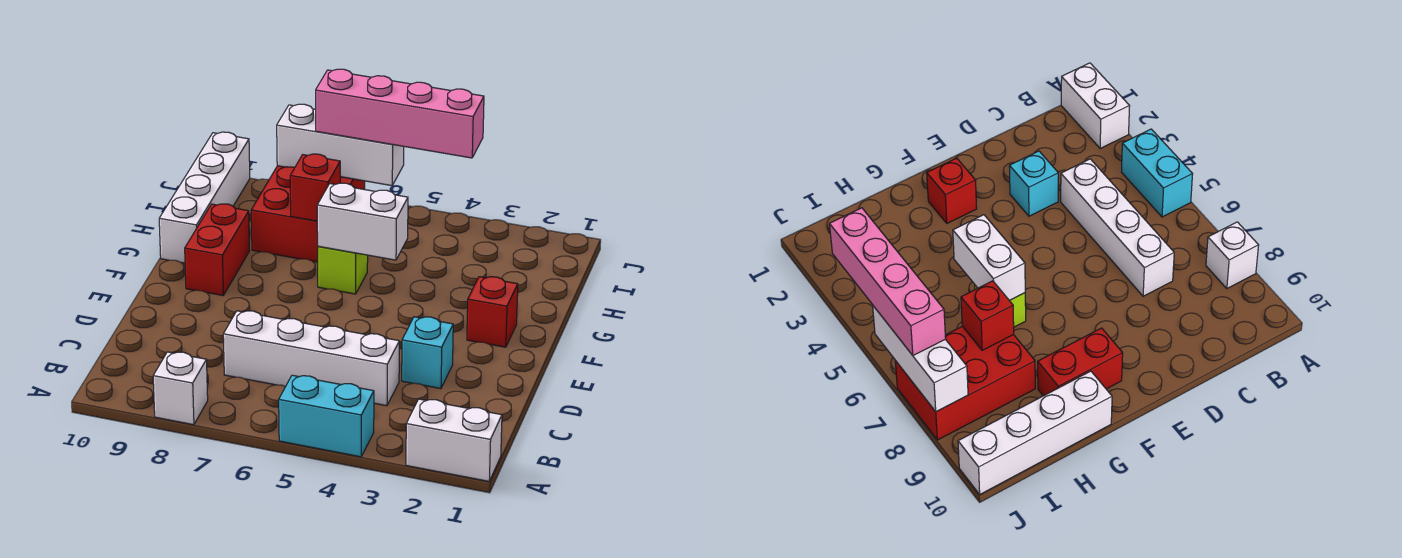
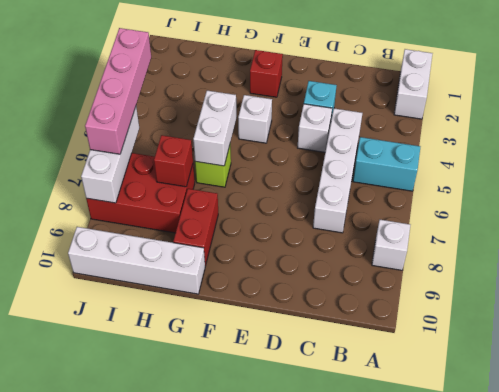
cyan 1x2 brick [279,375,374,457] -> cyan 1x2 brick turned to [353,137,420,191]
none -> white 1x1 brick [298,104,332,152]
none -> white 1x1 brick [238,95,272,143]
red 1x2 brick [185,204,249,295] -> red 1x2 brick turned to [173,189,218,266]

